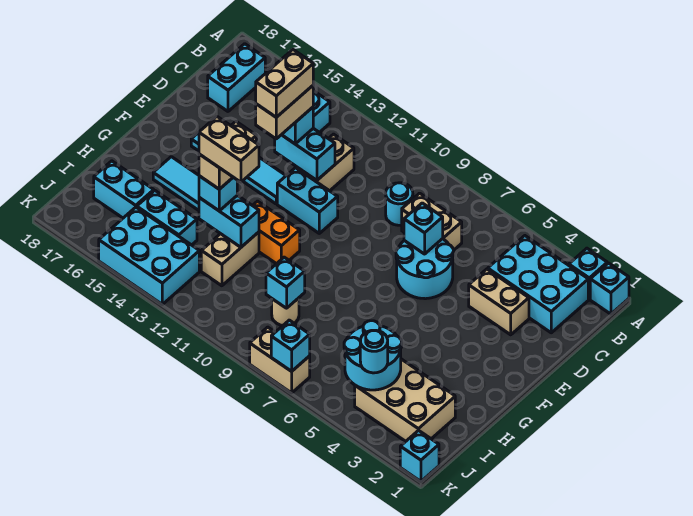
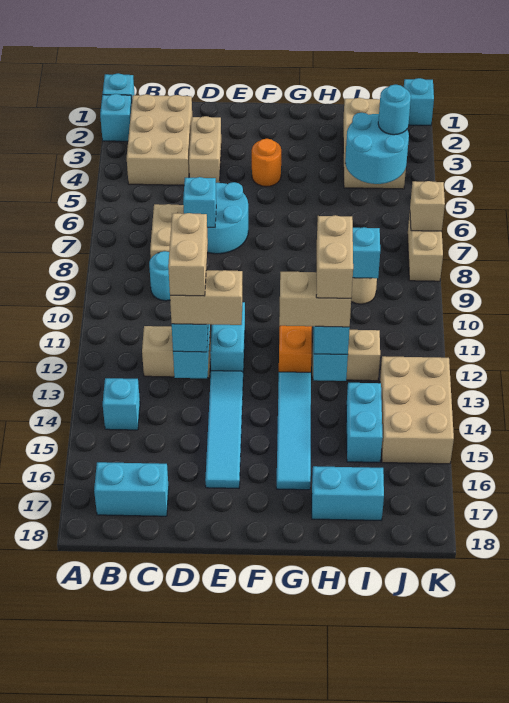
cyan 2x3 brick [488,236,588,333] -> tan 2x3 brick [127,94,192,185]
tan 1x2 brick [256,50,313,117] -> tan 1x2 brick turned to [168,213,208,296]
none -> orange 1x1 round brick [252,139,281,187]
cyan 1x2 brick [94,161,154,218] -> cyan 1x2 brick turned to [312,466,384,520]
cyan 2x3 brick [99,207,199,304] -> tan 2x3 brick [380,356,454,464]
cyan 1x1 brick [271,320,310,371] -> tan 1x1 brick [410,181,445,231]

